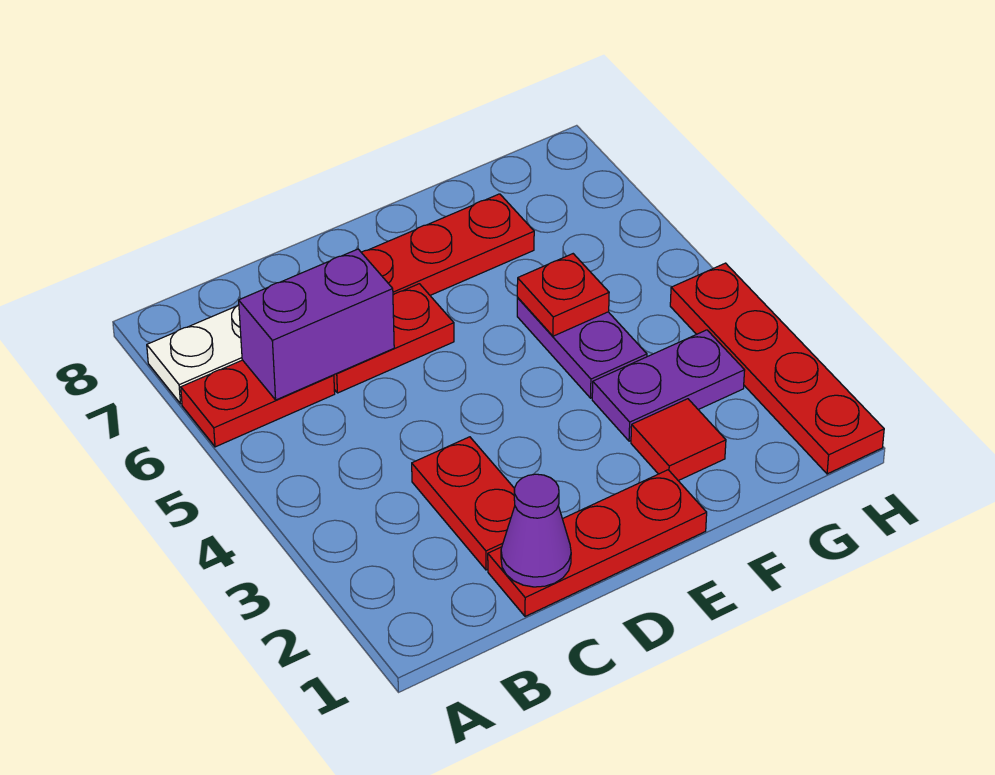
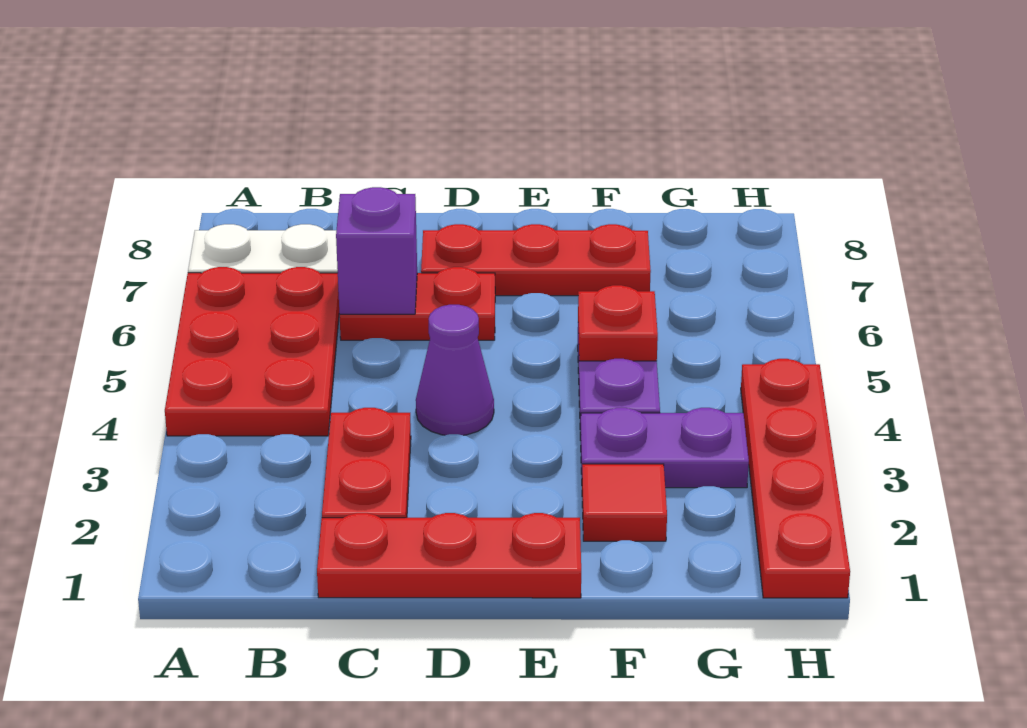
red 1x2 plate [181,360,335,447] -> red 2x3 plate [165,267,339,436]
purple 1x2 brick [239,249,394,400] -> purple 1x1 brick [336,187,417,314]
purple 1x1 cone [501,474,571,587] -> purple 1x1 cone moved to [416,305,494,435]

